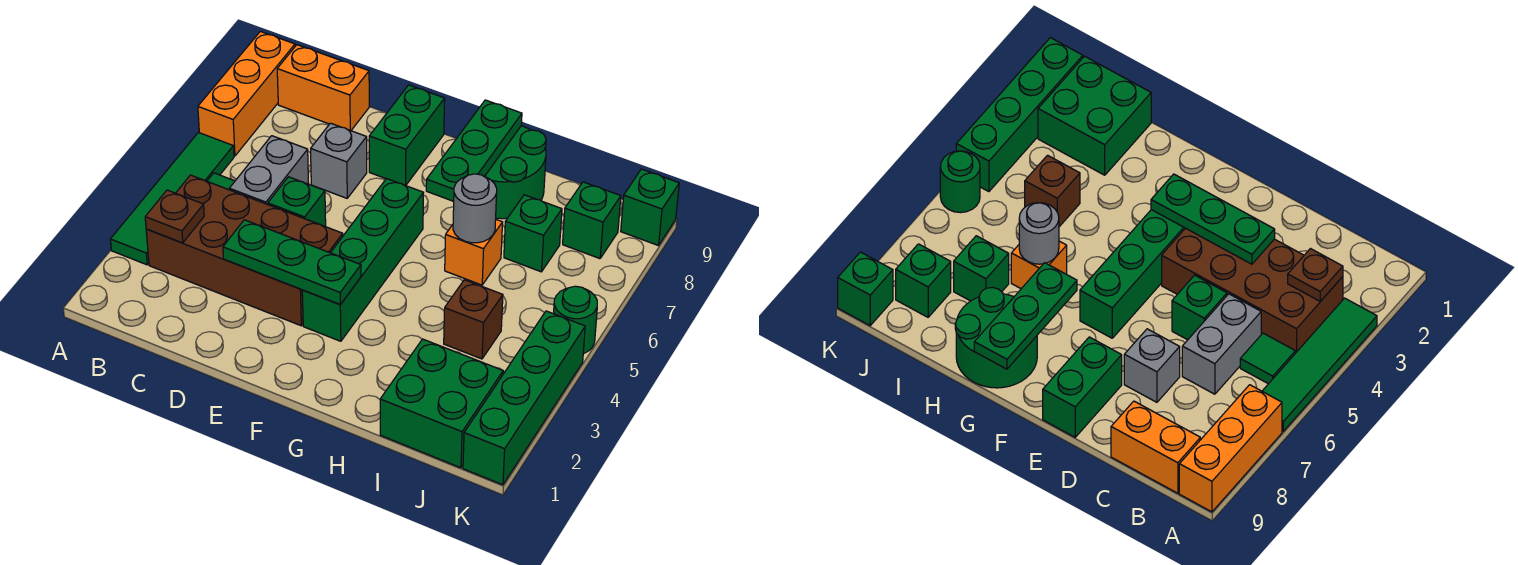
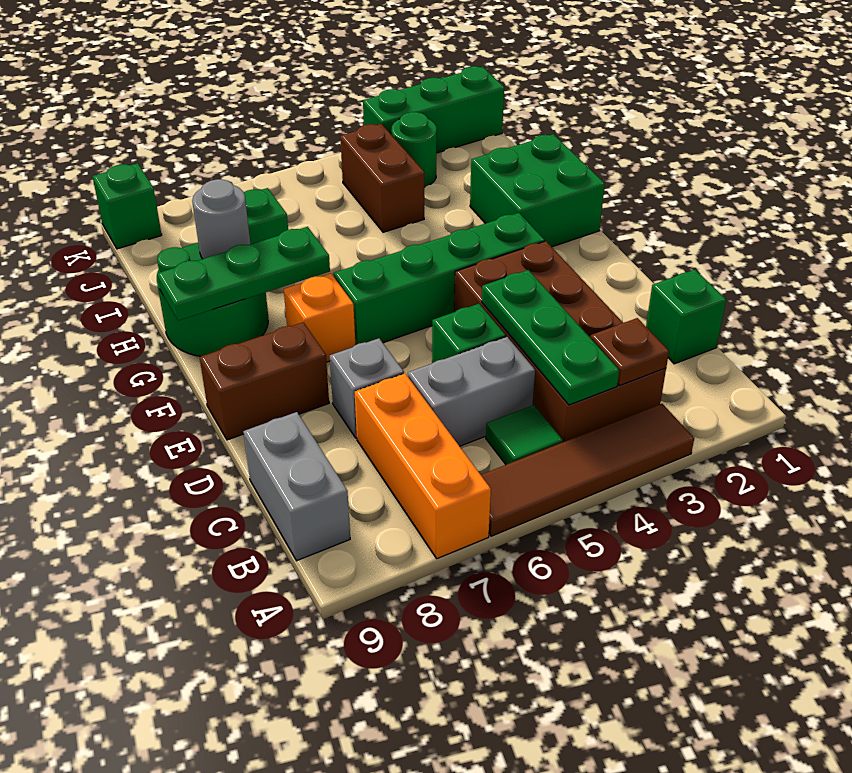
green 1x4 tile [110,133,234,265] -> brown 1x4 tile [481,404,694,536]
orange 1x3 brick [198,31,295,156] -> orange 1x3 brick turned to [355,373,491,559]
orange 1x2 brick [277,45,369,131] -> grey 1x2 brick [243,412,350,561]
green 1x3 plate [223,220,361,304] -> green 1x3 plate moved to [482,270,619,405]
green 1x2 brick [369,85,445,185] -> brown 1x2 brick [200,322,329,440]
orange 1x1 brick [445,220,503,285] -> orange 1x1 brick moved to [284,274,355,362]
grey 1x1 round brick [453,174,497,243] -> grey 1x1 round brick moved to [192,179,250,259]
green 2x2 brick [380,339,503,468] -> green 2x2 brick moved to [470,134,605,247]
brown 1x1 brick [444,280,503,359] -> brown 1x2 brick [340,124,424,232]
green 1x1 brick [563,182,621,259] -> green 1x1 brick moved to [646,270,726,364]
green 1x4 brick [463,311,585,485] -> green 1x3 brick [363,66,504,153]
green 1x1 round brick [554,286,597,354] -> green 1x1 round brick moved to [391,112,437,187]

